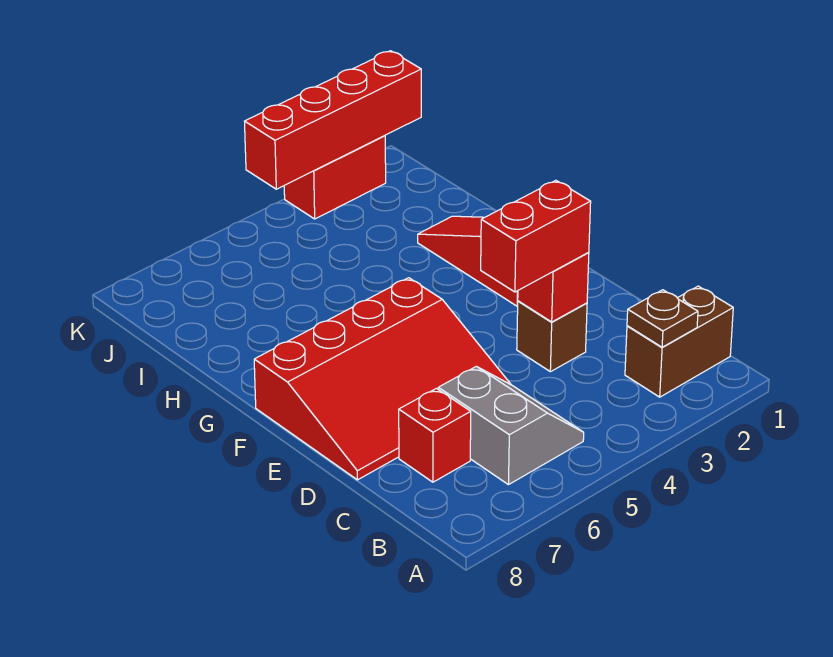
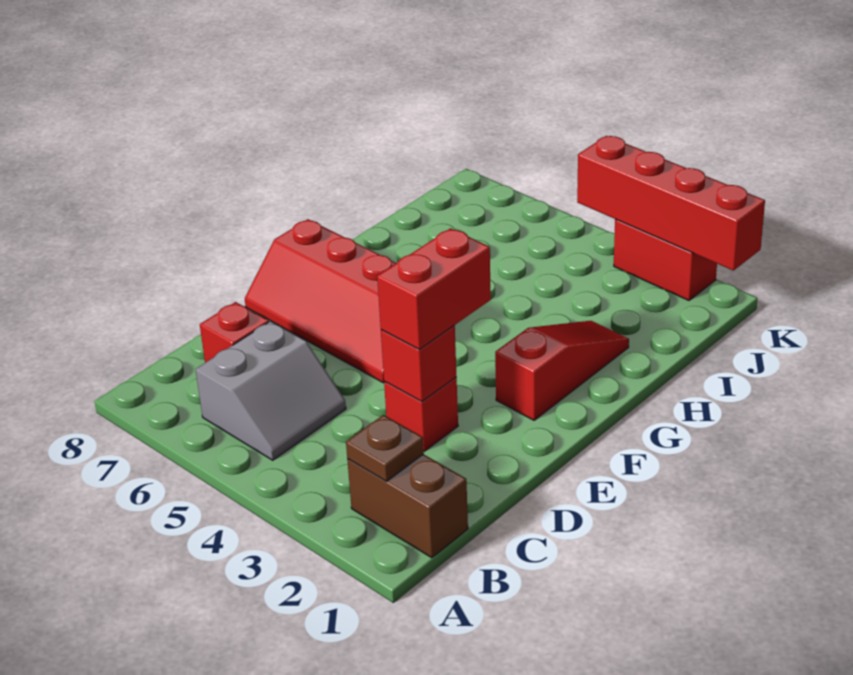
brown 1x1 brick [517,301,587,372] -> red 1x1 brick [384,378,458,451]
red 1x2 brick [481,180,591,292] -> red 1x2 brick turned to [377,228,491,349]
red 3x4 slope [254,278,511,480] -> red 2x4 slope [245,219,396,383]

